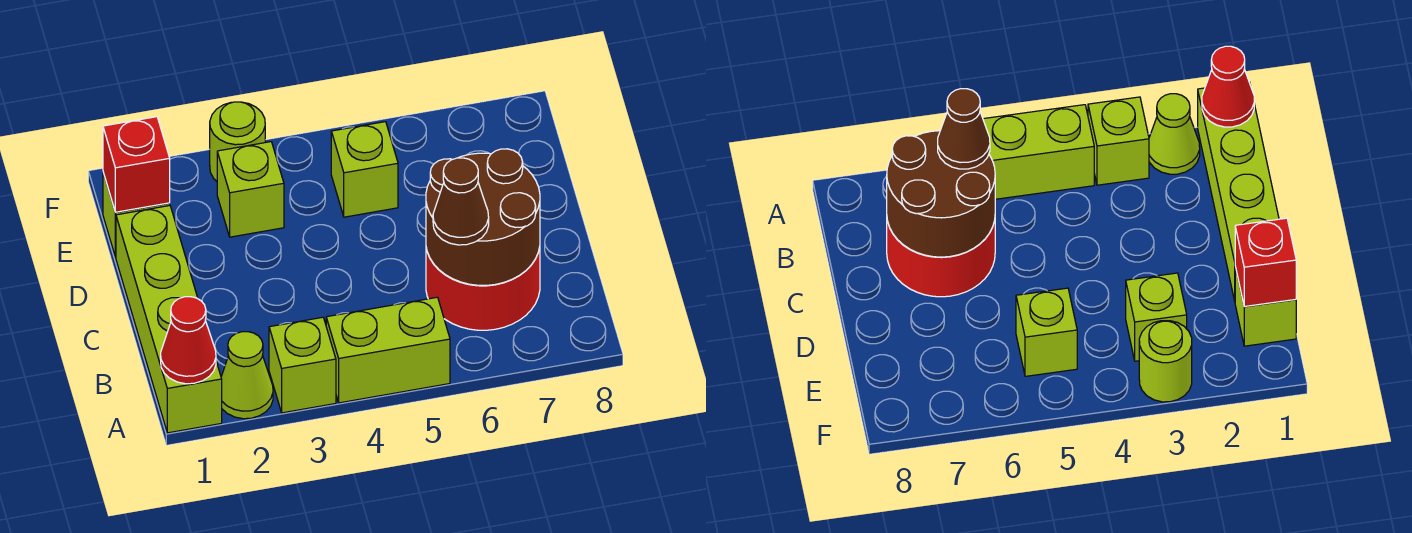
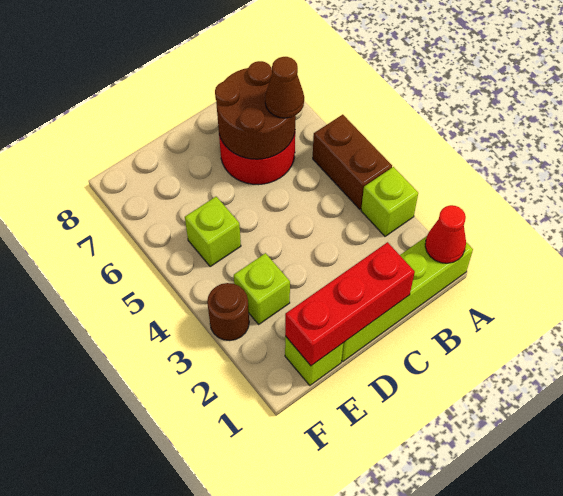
lime 1x1 cone [221,332,273,419] -> none
lime 1x2 brick [326,297,450,403] -> brown 1x2 brick [313,115,392,209]
red 1x1 brick [103,117,170,212] -> red 1x3 brick [285,242,415,366]
lime 1x1 round brick [210,102,265,181] -> brown 1x1 round brick [207,283,249,341]

